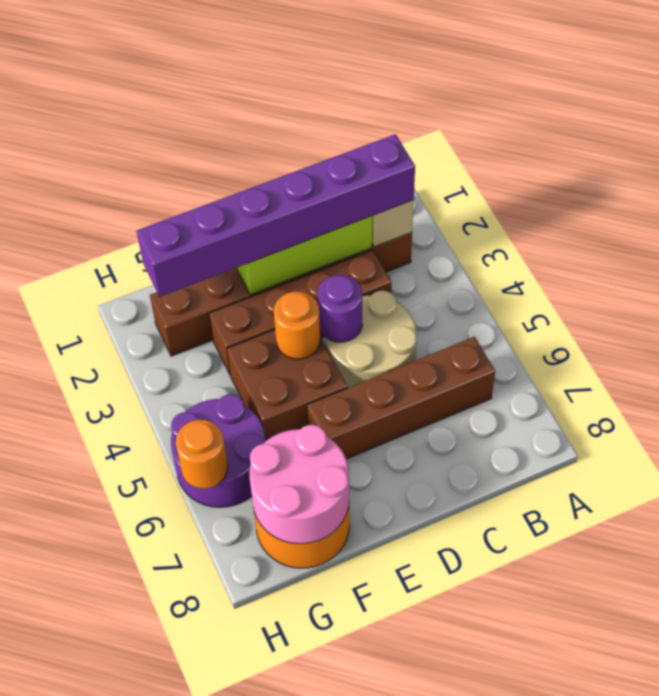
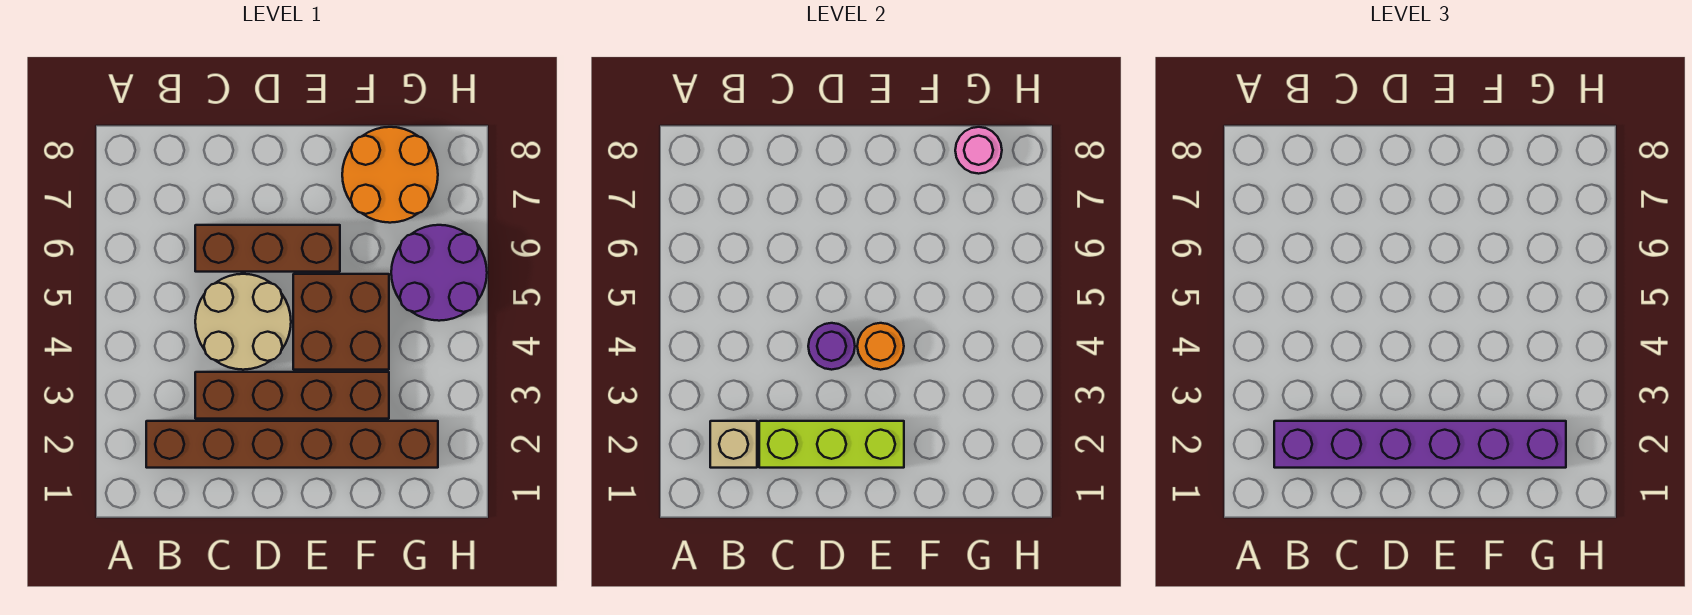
brown 1x4 brick [307,337,495,459] -> brown 1x3 brick [195,225,340,272]
pink 2x2 round brick [250,425,349,544] -> pink 1x1 round brick [955,127,1002,174]
orange 1x1 round brick [176,420,228,489] -> none

